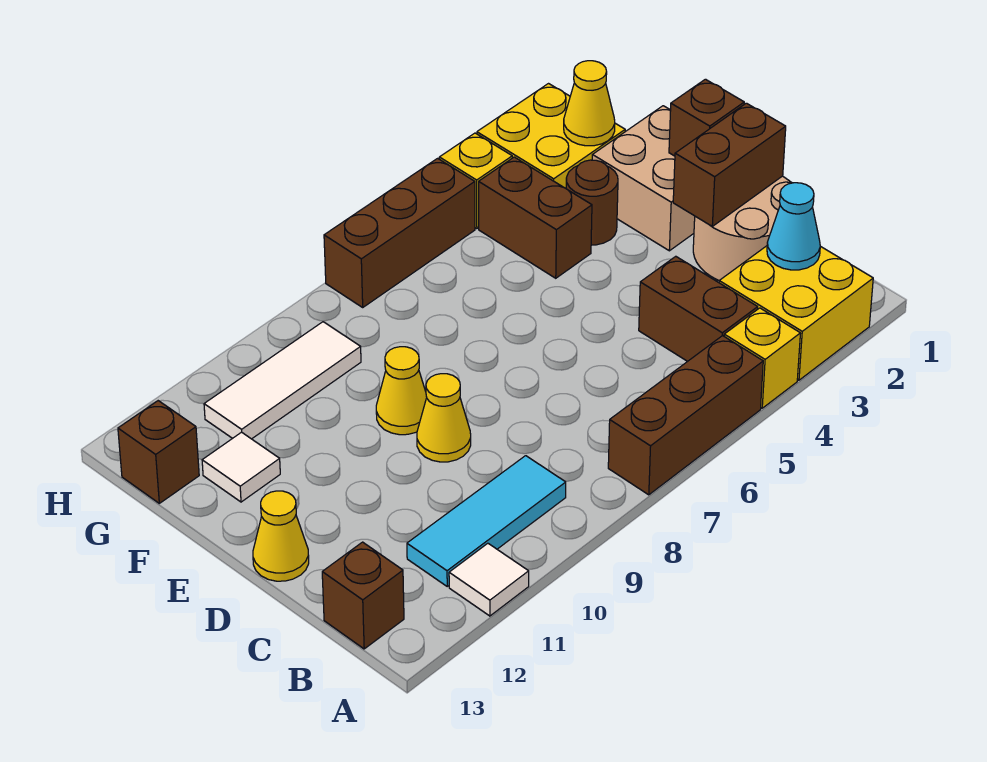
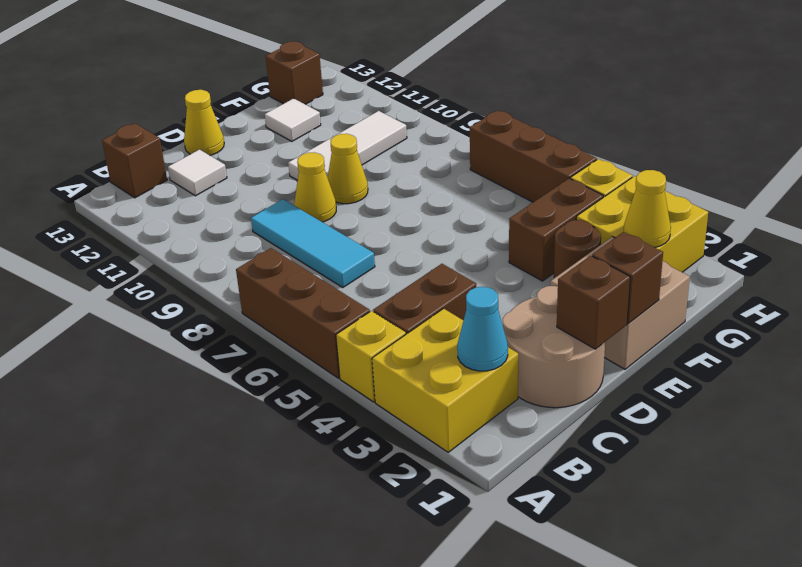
white 1x1 tile [449,543,529,616] -> white 1x1 tile moved to [168,150,227,196]
cyan 1x3 tile [407,456,566,586] -> cyan 1x3 tile moved to [251,199,375,288]
brown 1x2 brick [673,103,786,226] -> brown 1x1 brick [557,256,630,349]
white 1x3 tile [204,322,361,439] -> white 1x3 tile turned to [288,111,407,180]

